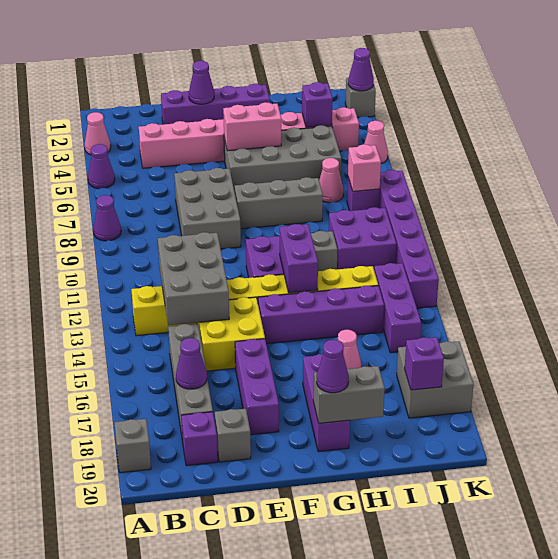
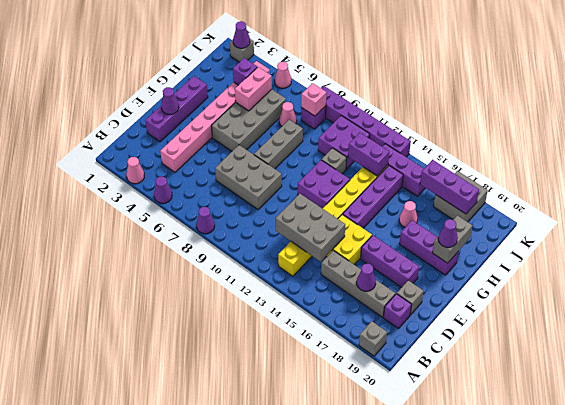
pink 1x2 brick [223,102,281,151] -> pink 1x2 brick moved to [235,67,272,111]
purple 1x2 brick [280,224,318,293] -> purple 1x2 brick moved to [348,133,389,176]
purple 1x1 brick [405,337,444,390] -> purple 1x3 brick [420,160,479,214]

